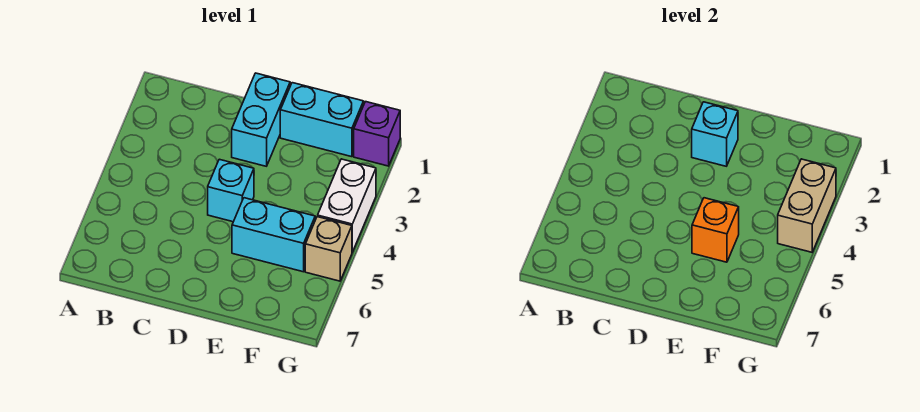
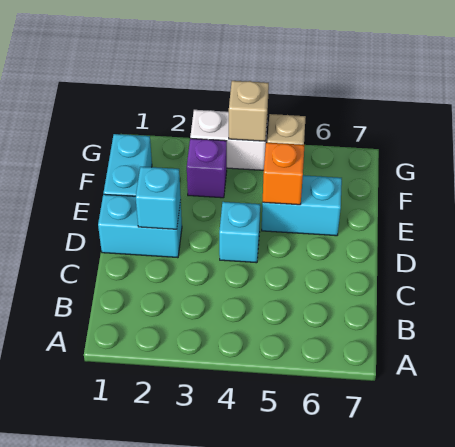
cyan 1x2 brick [232,198,315,272] -> cyan 1x2 brick turned to [262,175,342,236]
purple 1x1 brick [354,102,400,166] -> purple 1x1 brick moved to [187,138,227,198]
tan 1x2 brick [778,159,836,252] -> tan 1x1 brick [229,81,269,141]

